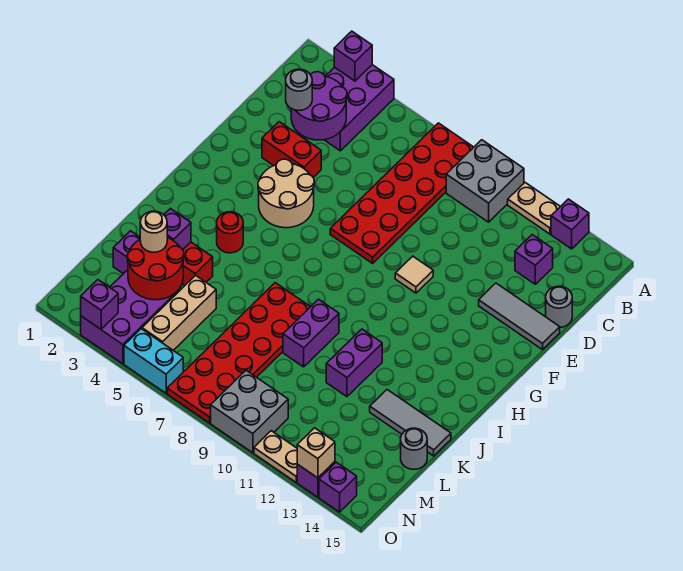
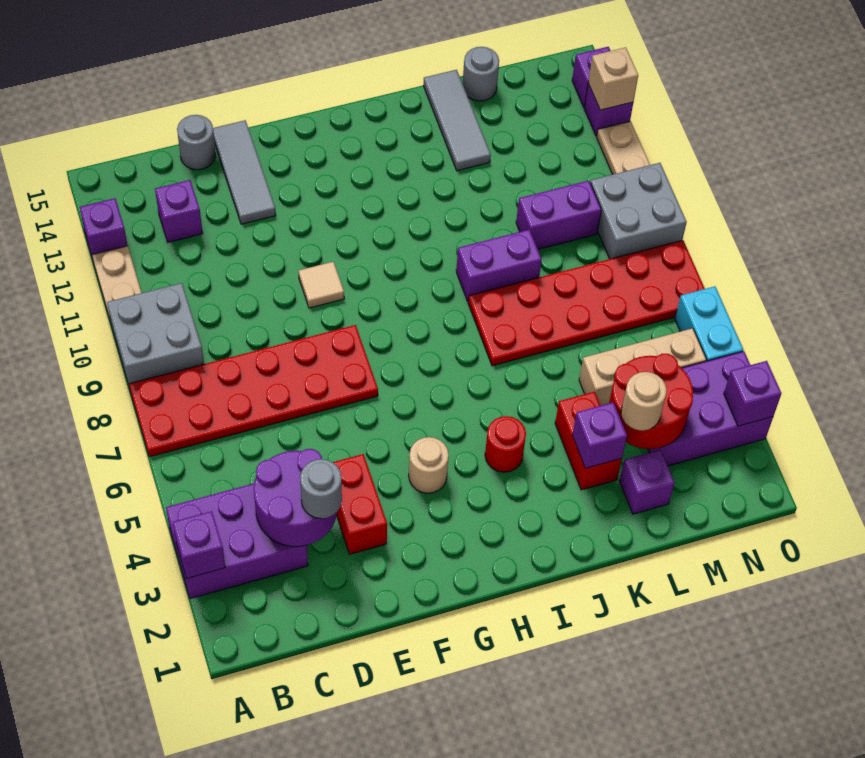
tan 2x2 round brick [258,159,314,228] -> tan 1x1 round brick [409,437,449,493]
purple 1x2 brick [326,329,382,397] -> purple 1x2 brick moved to [516,181,601,249]

